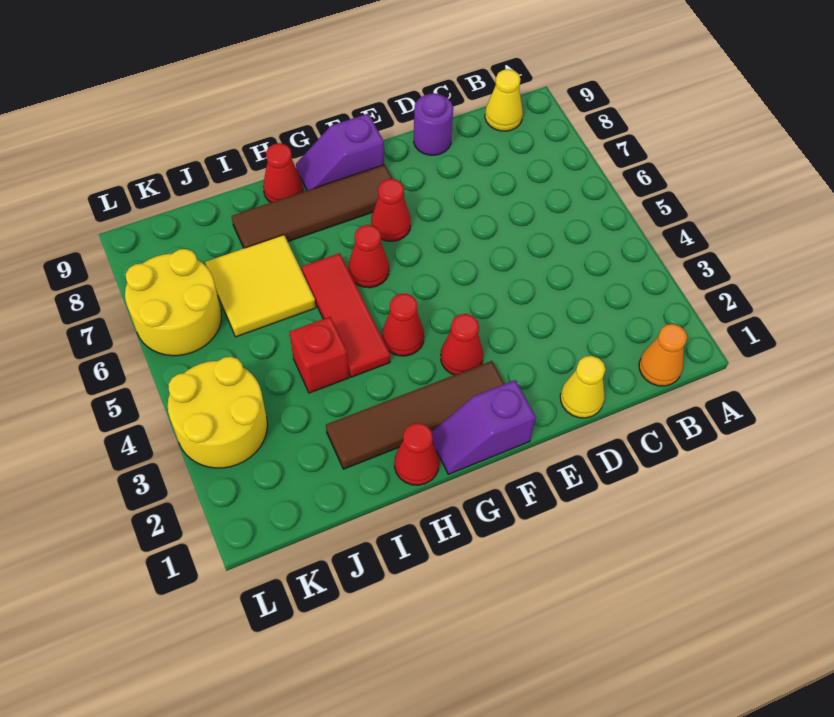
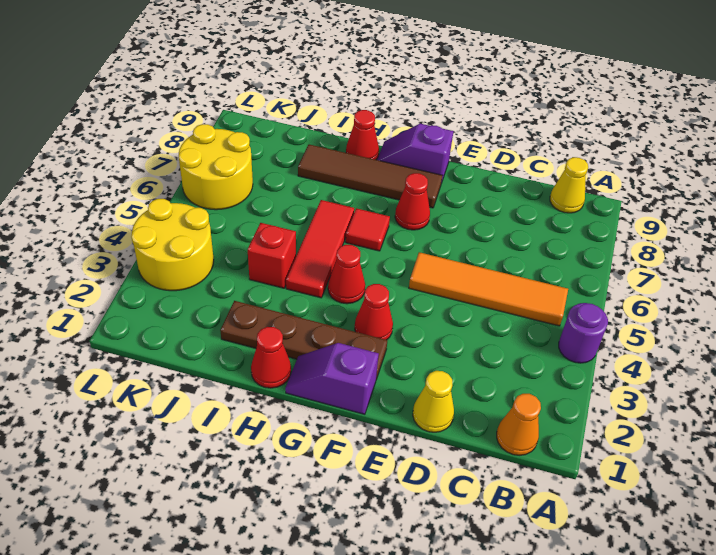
none -> orange 1x4 tile [409,252,568,326]
purple 1x1 round brick [414,93,453,155] -> purple 1x1 round brick moved to [559,303,608,363]
brown 1x4 tile [326,361,505,469] -> brown 1x4 plate [220,301,387,379]
red 1x1 cone [348,225,389,288] -> red 1x1 tile [346,208,390,251]
yellow 2x2 tile [205,235,316,337] -> none

